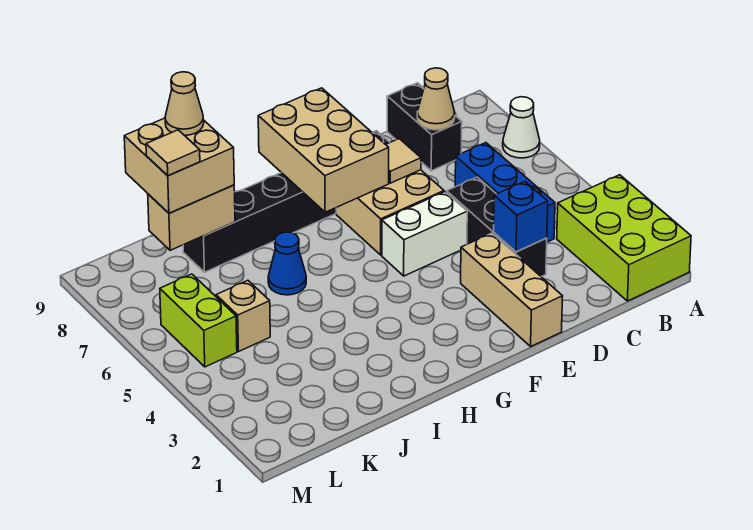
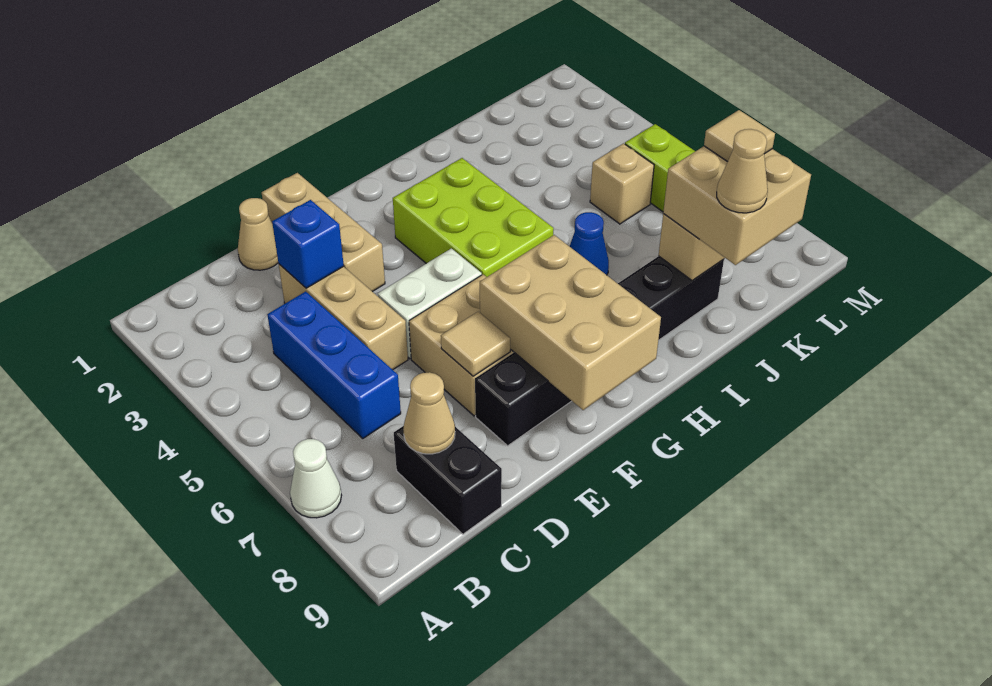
lime 2x3 brick [557,175,691,301] -> lime 2x3 brick moved to [393,158,554,277]
none -> tan 1x1 cone [238,198,278,270]
black 1x3 brick [447,177,547,277] -> tan 1x3 brick [279,264,408,370]

